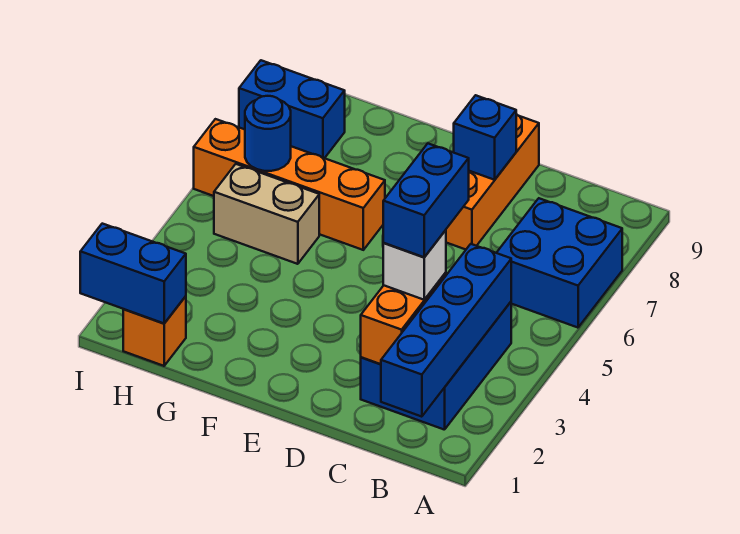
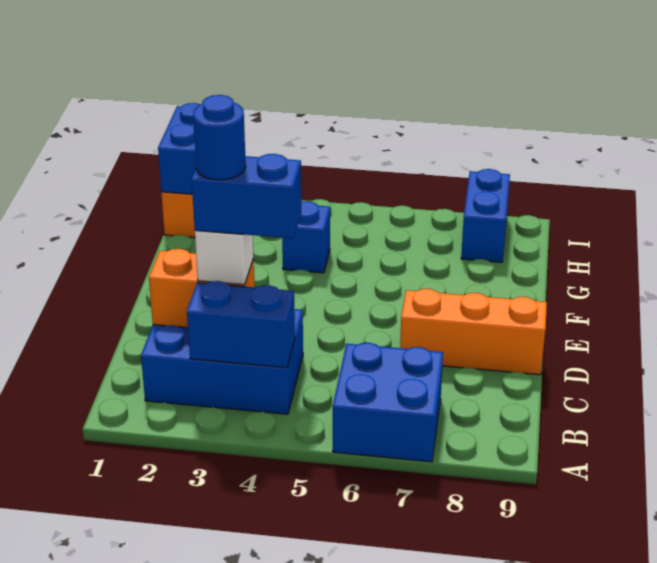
blue 1x4 brick [381,244,511,417] -> blue 1x2 brick [187,281,295,368]
blue 1x1 brick [454,95,516,180] -> blue 1x1 brick moved to [282,201,330,273]
orange 1x4 brick [194,119,385,250] -> none
tan 1x2 brick [214,164,319,264] -> none
blue 1x1 round brick [245,96,291,171] -> blue 1x1 round brick moved to [193,95,246,180]

